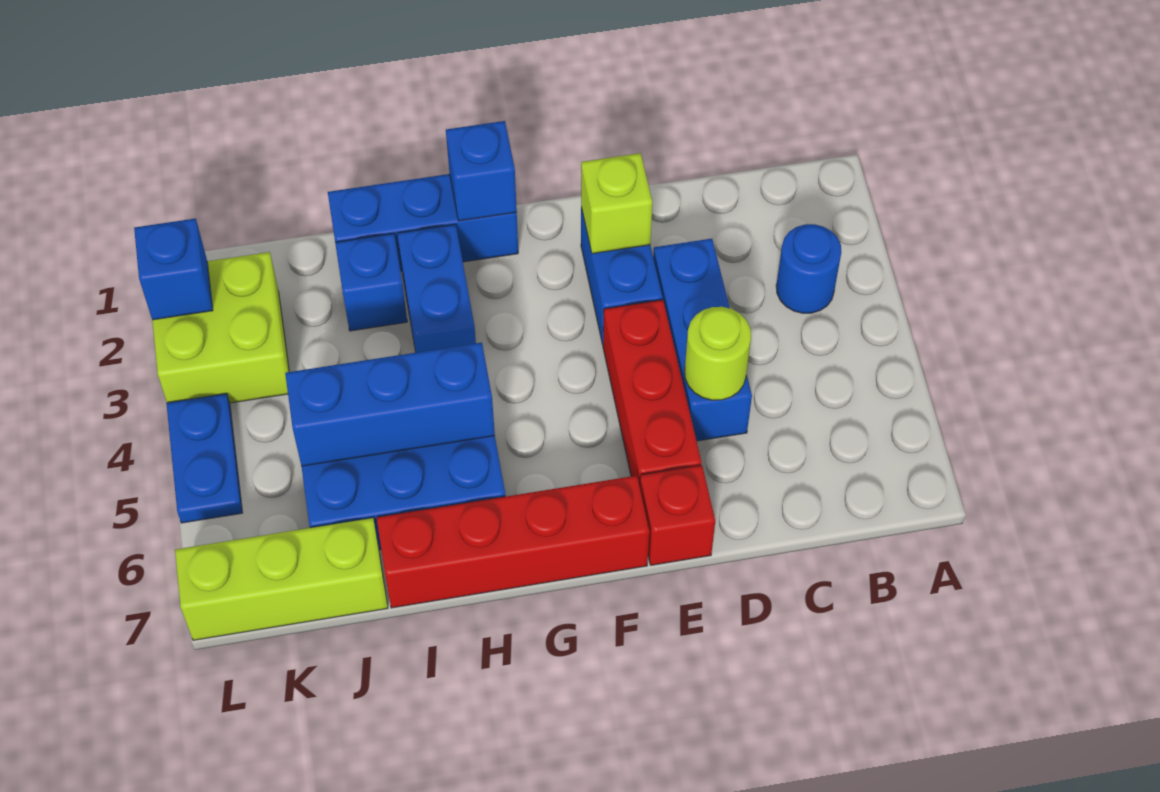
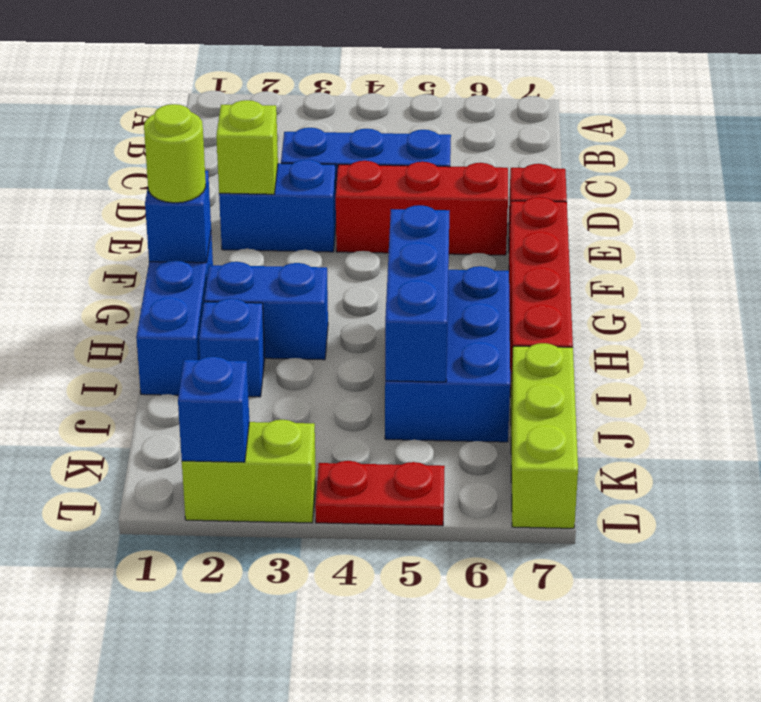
blue 1x1 round brick [776,224,841,313] -> none
lime 1x1 round brick [685,307,751,400] -> lime 1x1 round brick moved to [144,104,206,203]
lime 2x2 brick [152,252,289,403] -> lime 1x2 brick [182,420,316,523]
blue 1x2 plate [166,394,243,523] -> red 1x2 plate [315,461,445,526]

